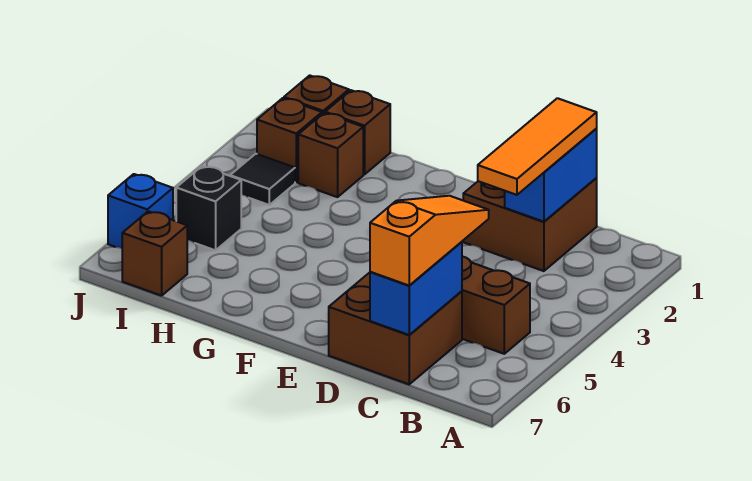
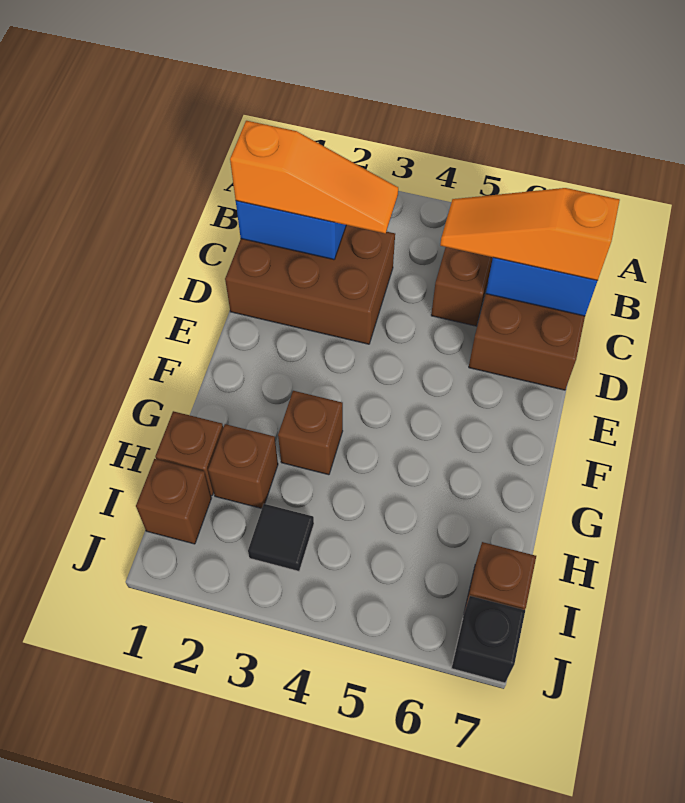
brown 2x2 brick [463,178,597,271] -> brown 2x3 brick [225,225,395,344]
orange 1x3 tile [478,98,597,195] -> orange 1x3 slope [230,121,398,233]
brown 1x1 brick [257,98,322,182] -> brown 1x1 brick moved to [278,391,343,475]
black 1x1 brick [176,166,241,250] -> black 1x1 brick moved to [452,596,525,683]
blue 1x1 brick [108,174,173,248] -> none

